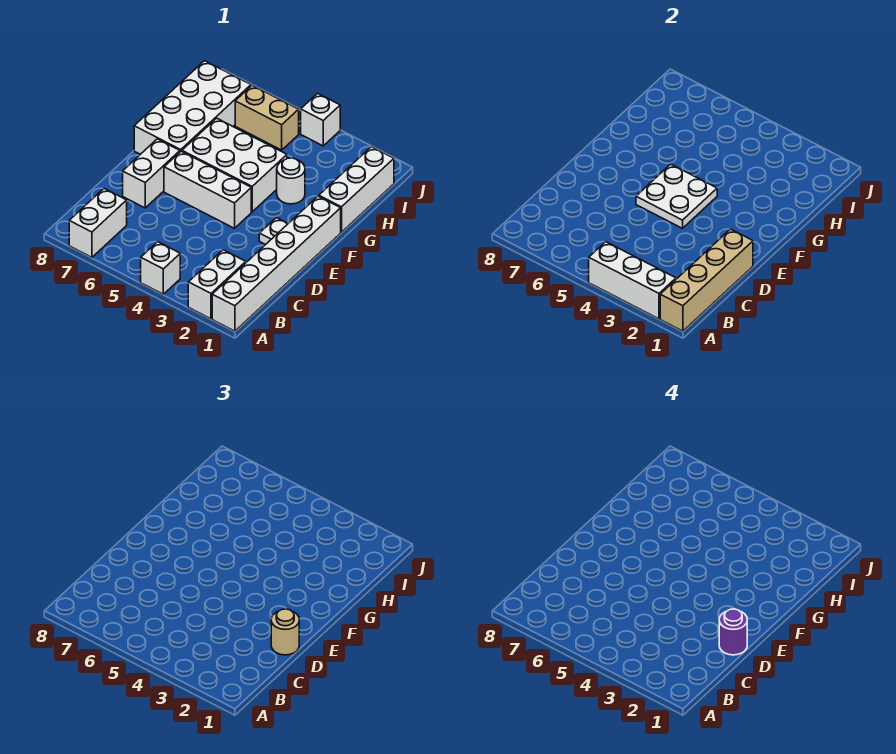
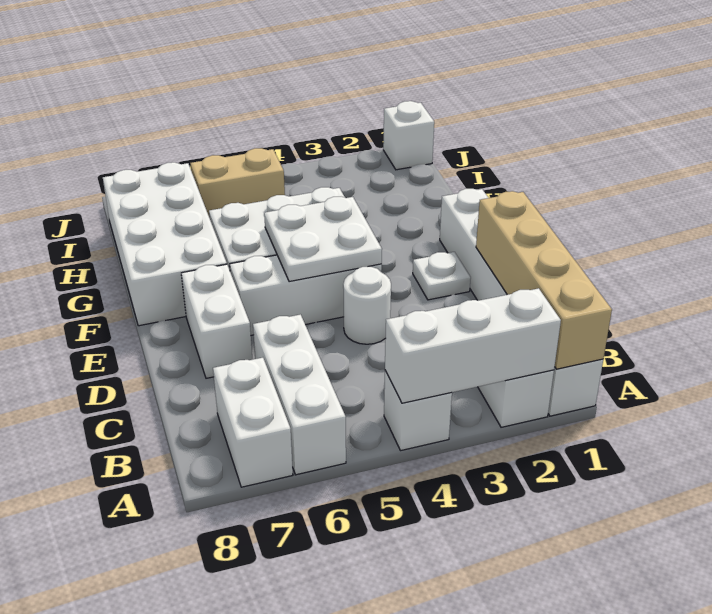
tan 1x1 round brick [271,609,299,655] -> none
purple 1x1 round brick [719,609,747,655] -> none
white 1x3 brick [319,147,394,232] -> white 1x3 brick moved to [253,314,346,475]
white 1x1 round brick [277,158,305,204] -> white 1x1 round brick moved to [343,267,391,344]
white 1x1 brick [301,93,340,146] -> white 1x1 brick moved to [383,101,434,170]

